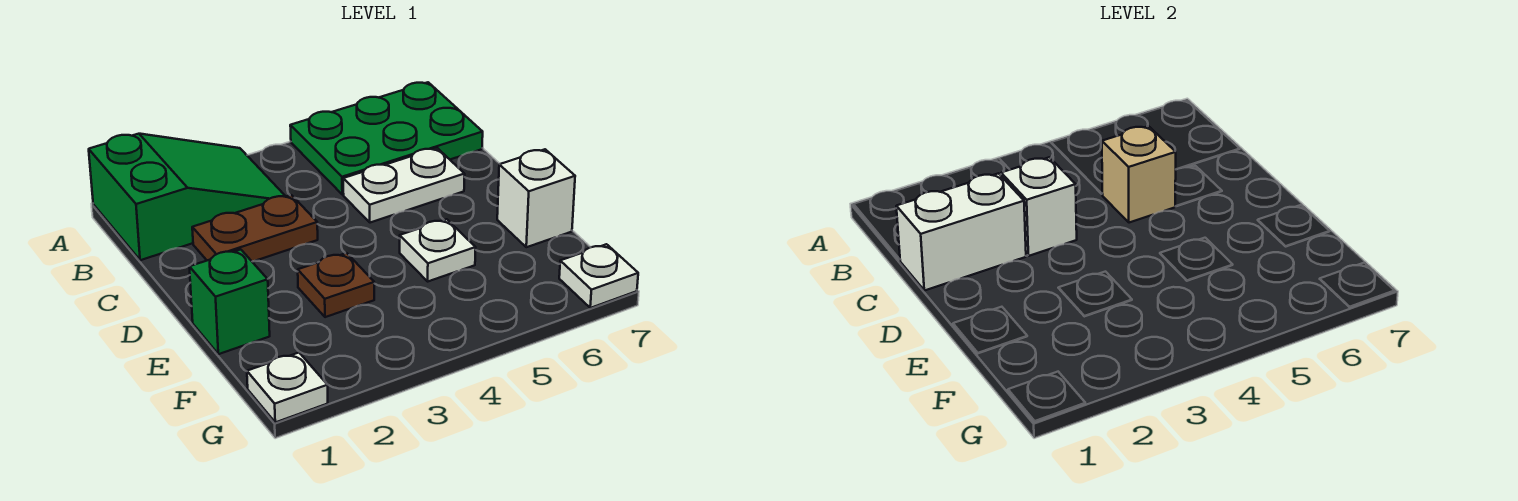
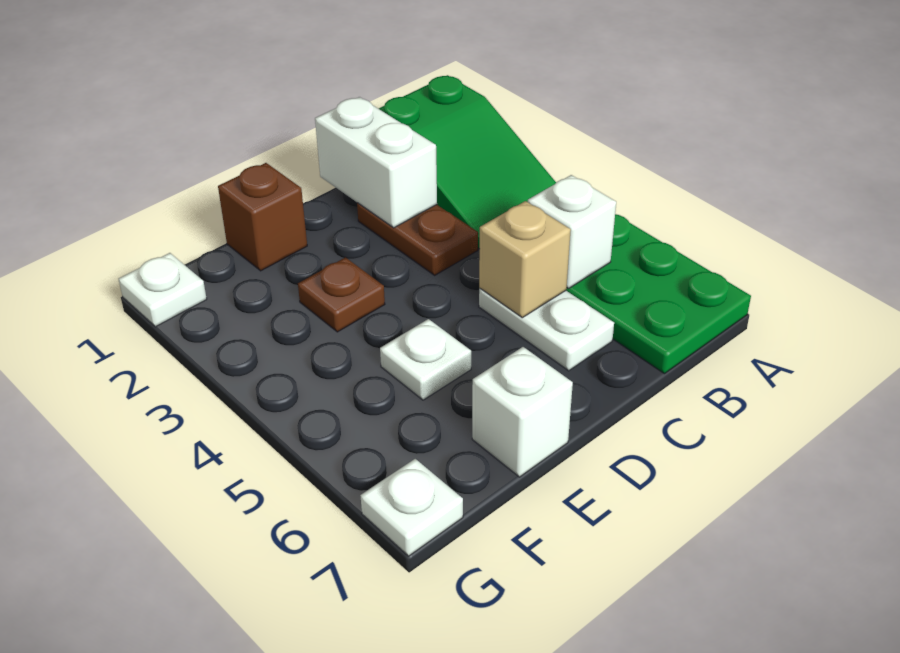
white 1x1 brick [1001,157,1077,256] -> white 1x1 brick moved to [528,175,616,288]
green 1x1 brick [189,250,270,354] -> brown 1x1 brick [218,163,307,271]

